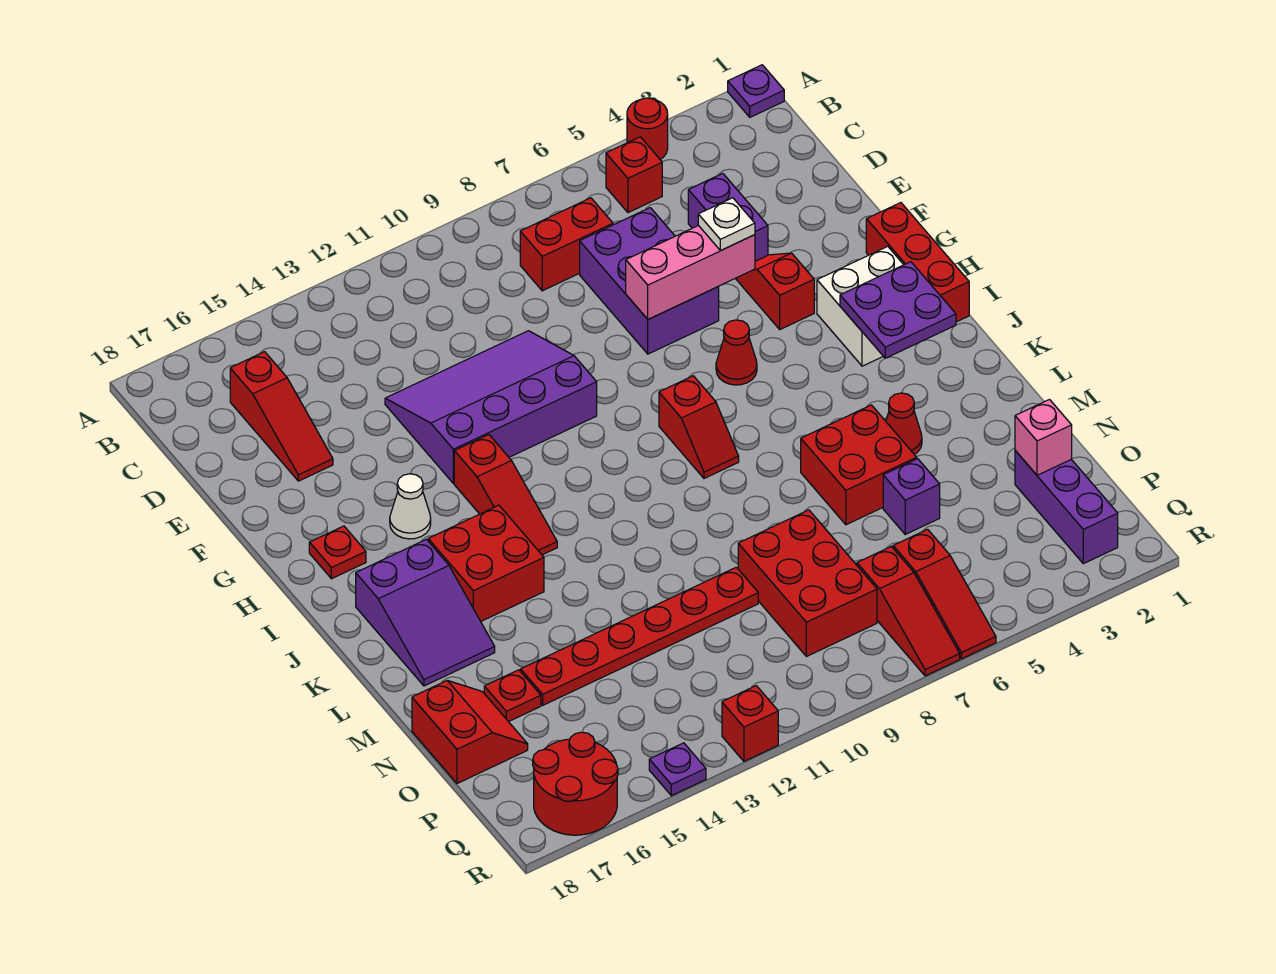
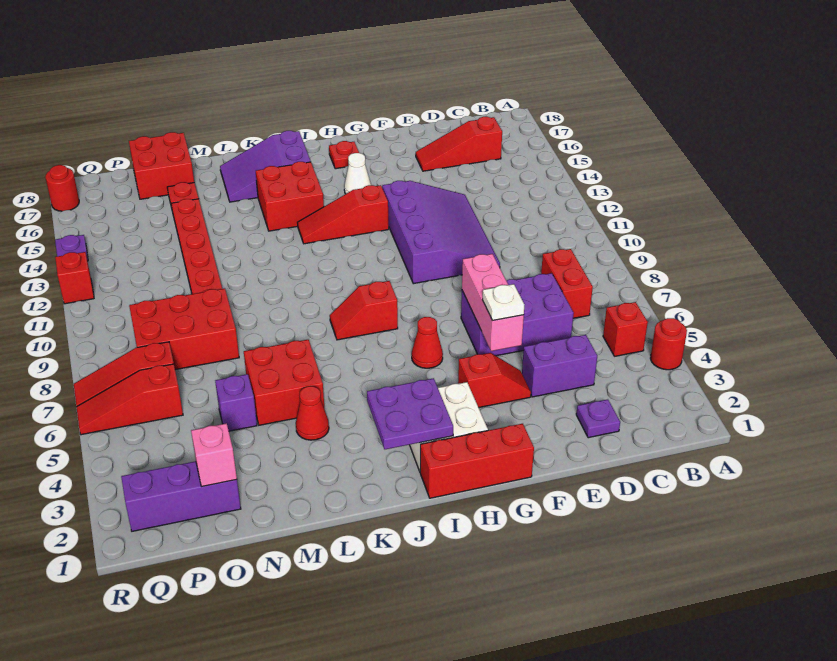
purple 1x1 plate [728,65,784,117] -> purple 1x1 plate moved to [576,399,620,438]
red 2x2 slope [412,681,528,783] -> red 2x2 brick [129,132,194,199]
red 2x2 round brick [533,732,618,835] -> red 1x1 round brick [45,165,79,211]

